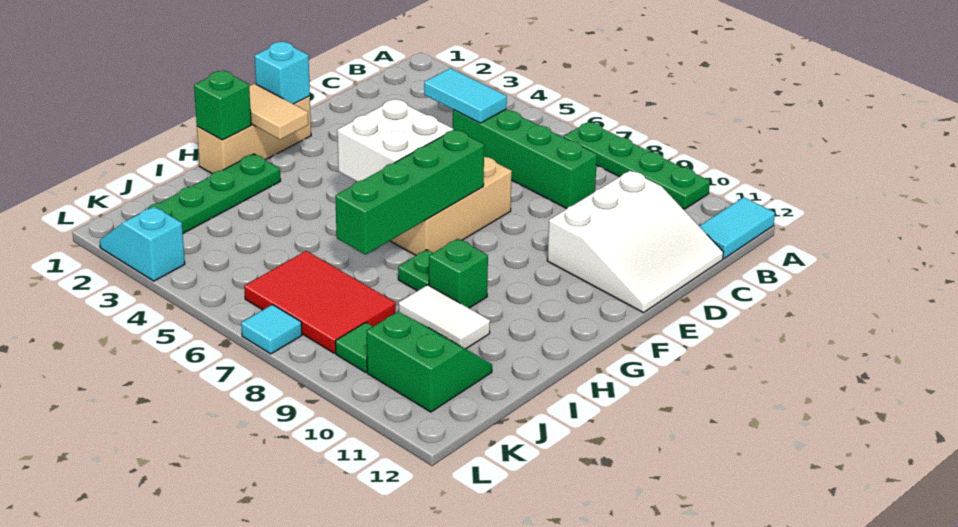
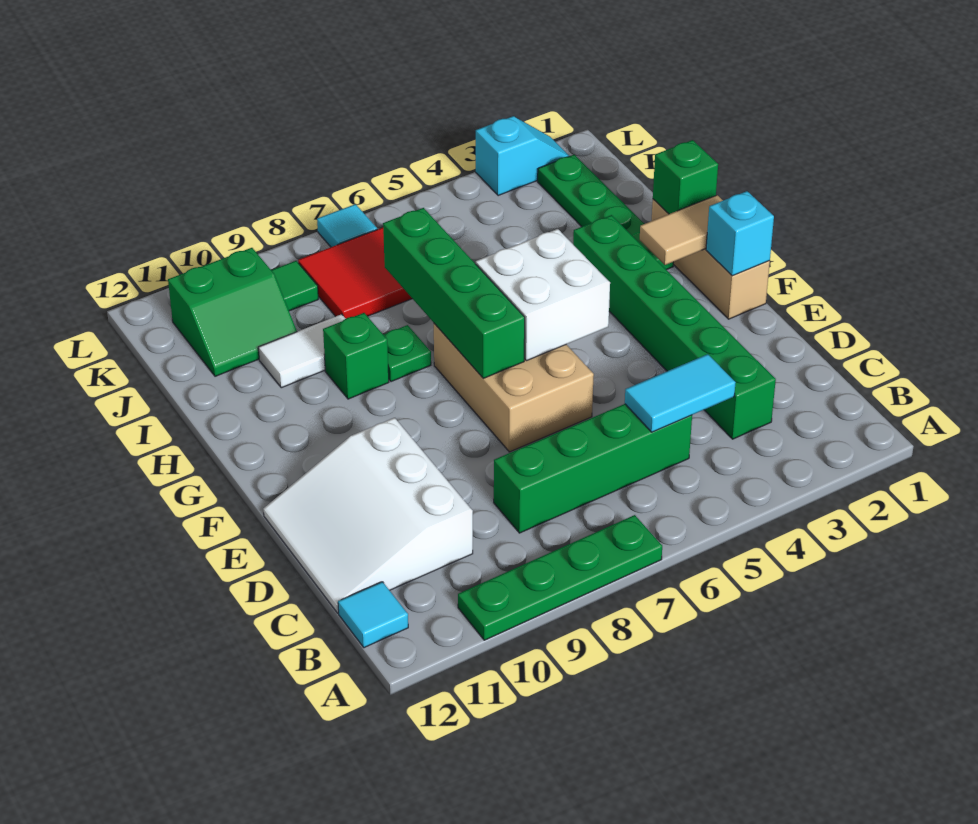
cyan 1x2 tile [699,197,775,259] -> cyan 1x1 tile [338,582,408,648]
none -> green 1x6 brick [573,215,776,439]

